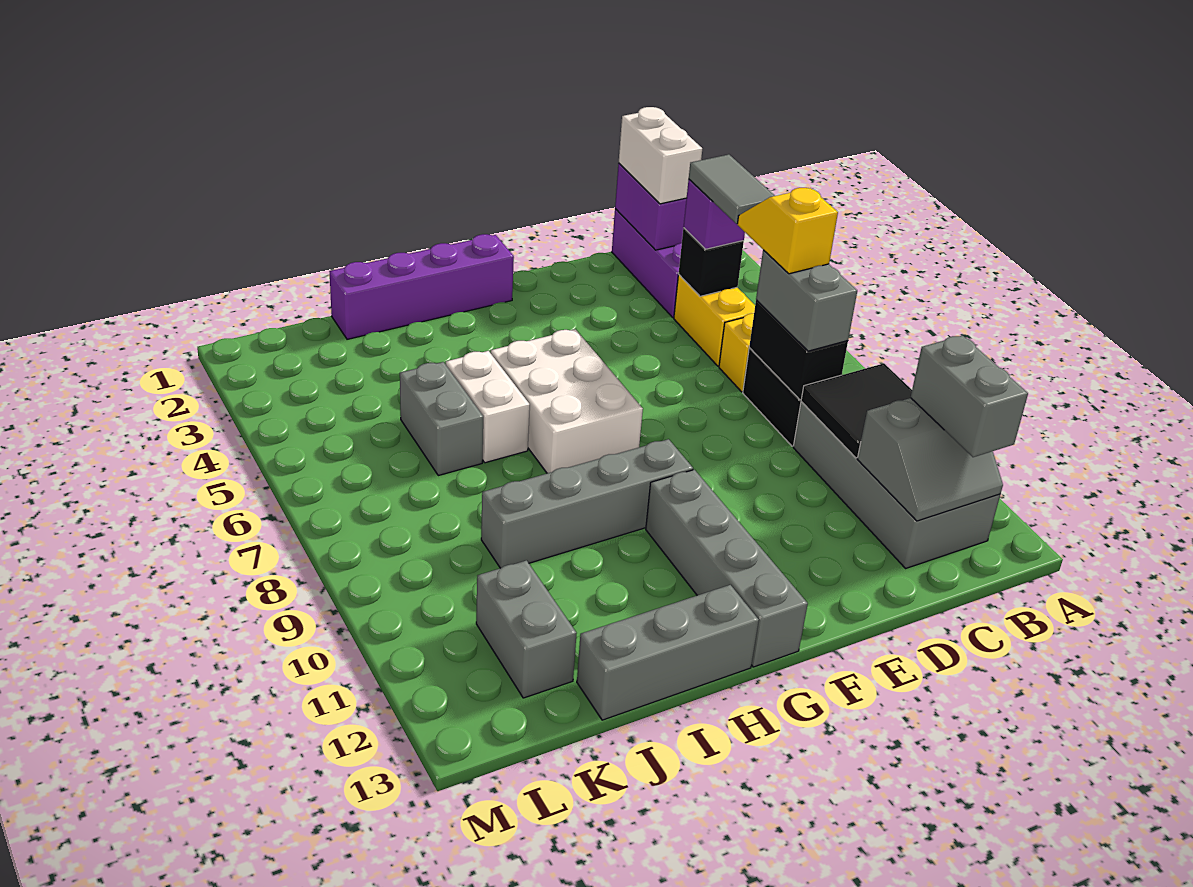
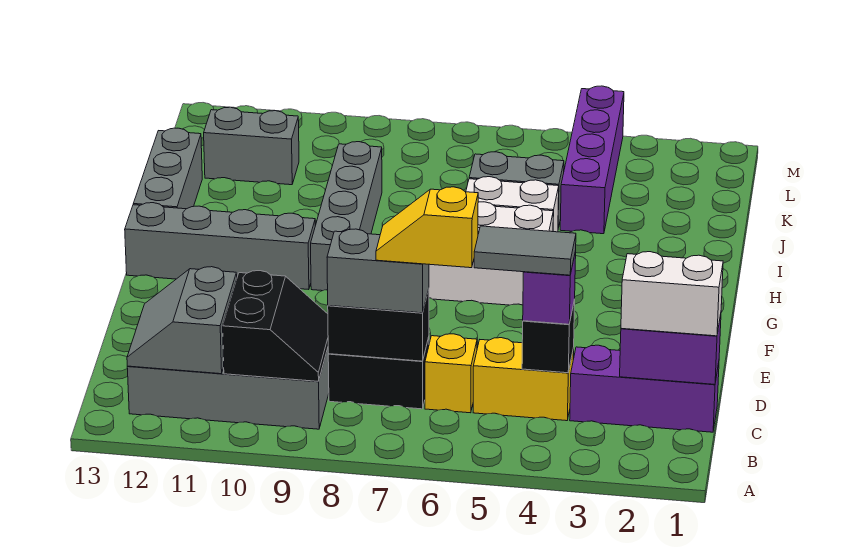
black 2x2 tile [801,363,912,458] -> black 2x2 slope [223,271,328,381]
grey 1x2 brick [911,336,1028,457] -> none
yellow 1x2 slope [737,188,838,274] -> yellow 1x2 slope turned to [376,187,478,268]
purple 1x4 brick [329,234,514,339] -> purple 1x4 brick moved to [560,86,624,234]

